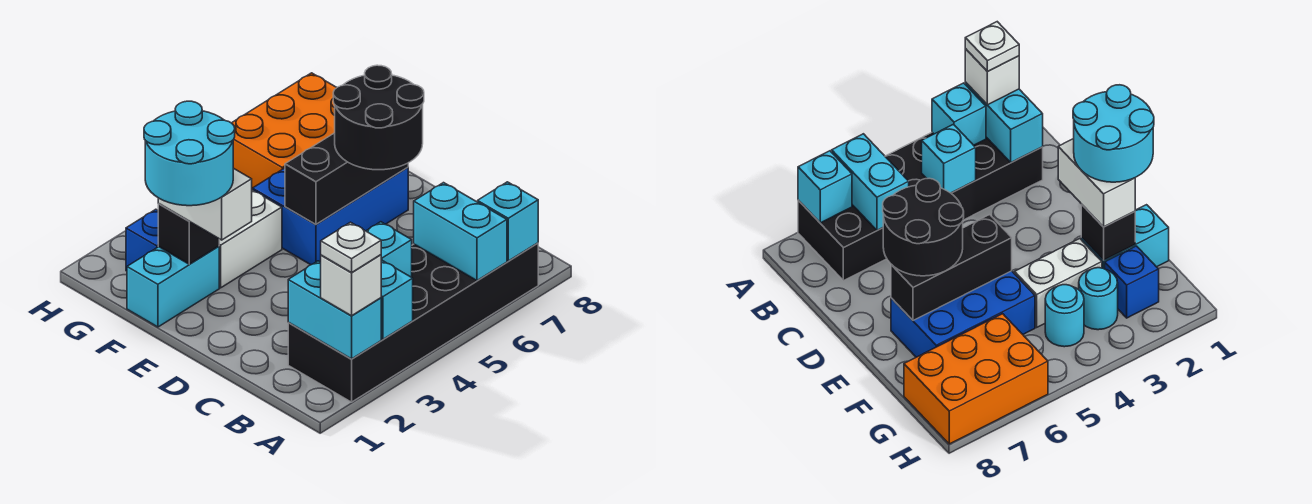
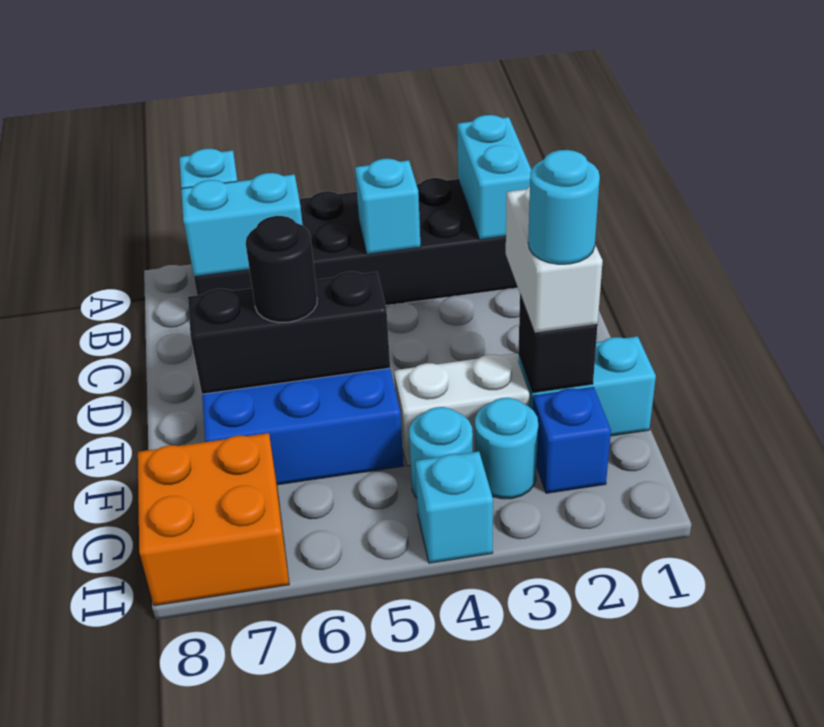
white 1x1 brick [321,255,381,316] -> none
white 1x1 plate [321,222,381,273] -> none
cyan 1x1 brick [381,260,413,339] -> cyan 1x1 brick moved to [415,451,493,563]
cyan 1x2 brick [414,183,507,281] -> cyan 1x2 brick turned to [181,173,303,277]
black 2x2 round brick [333,65,424,170] -> black 1x1 round brick [246,216,317,323]
cyan 2x2 round brick [144,101,235,206] -> cyan 1x1 round brick [528,150,600,264]
orange 2x3 brick [232,73,337,190] -> orange 2x2 brick [138,433,289,606]

